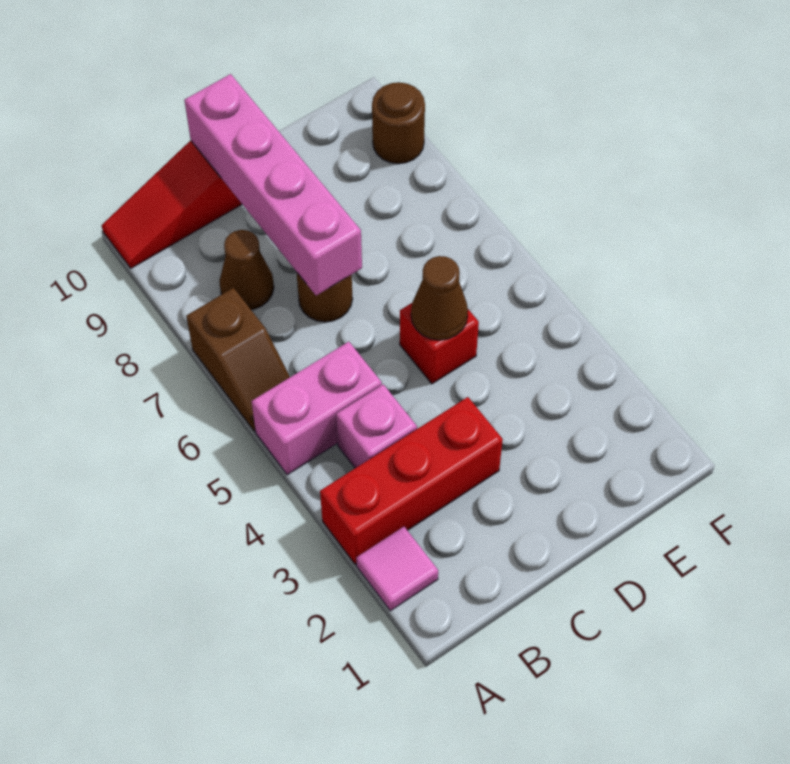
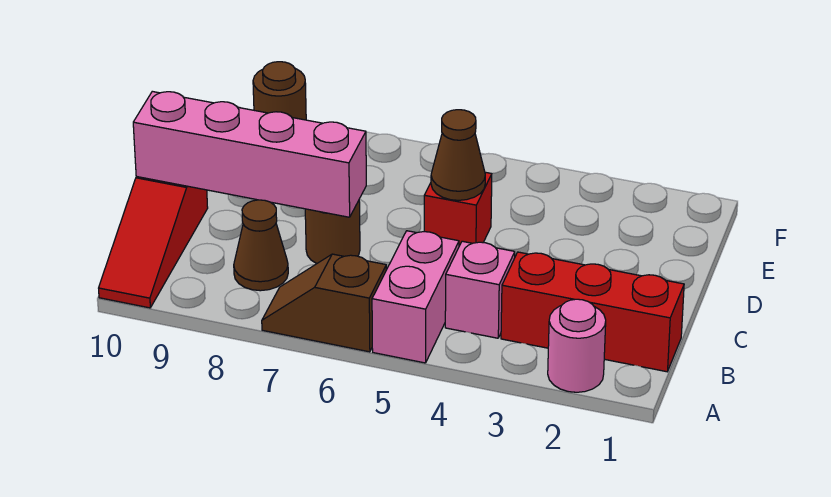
pink 1x1 tile [356,527,438,611] -> pink 1x1 round brick [548,299,606,392]
red 1x3 brick [320,397,503,564] -> red 1x3 brick turned to [501,252,684,372]
brown 1x2 slope [186,288,290,432] -> brown 1x2 slope turned to [262,254,386,352]

